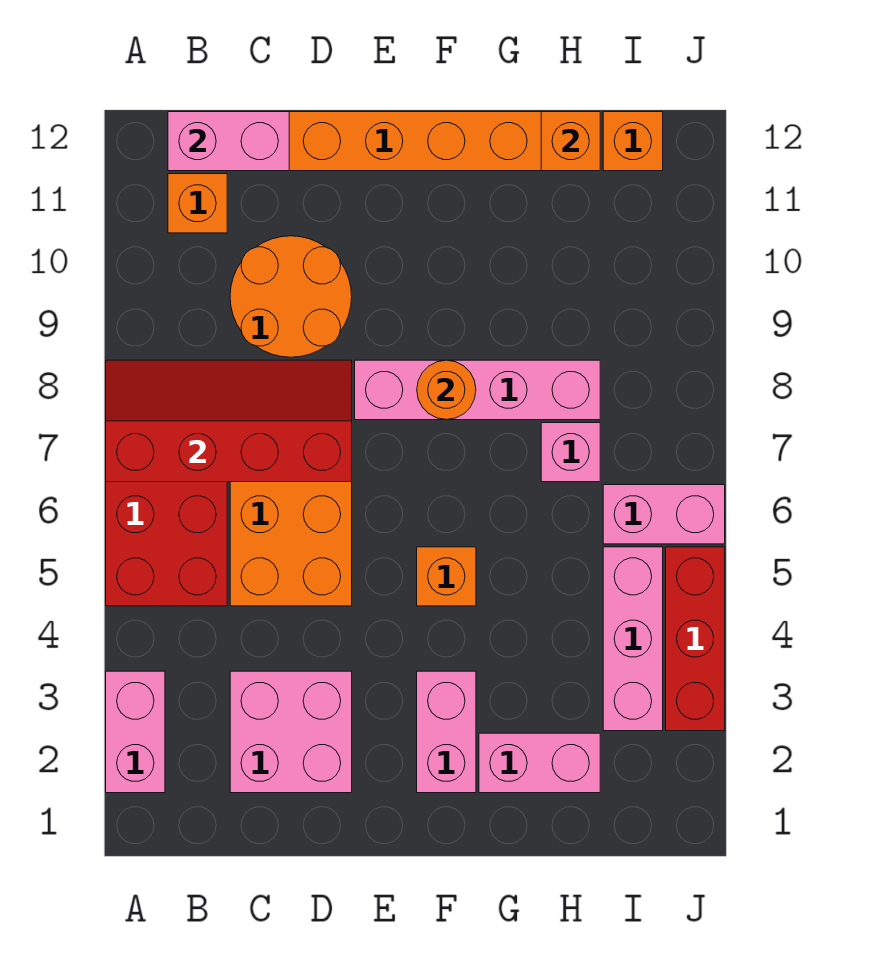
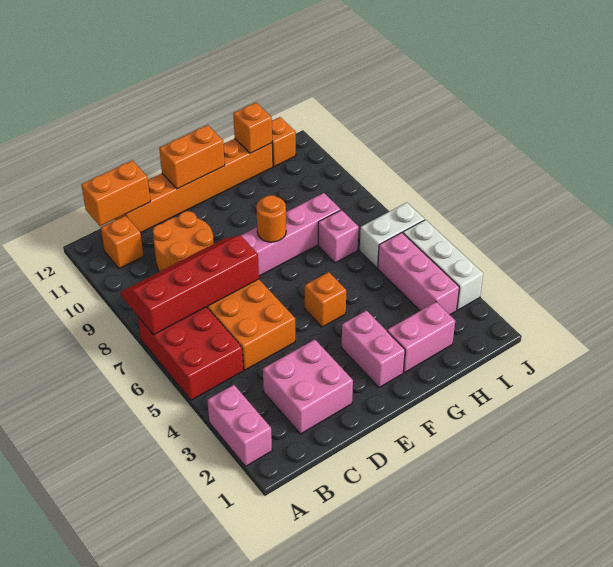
pink 1x2 brick [168,112,289,171] -> orange 1x2 brick [82,160,150,226]
none -> orange 1x2 brick [159,125,225,189]
pink 1x2 brick [603,485,725,544] -> white 1x2 brick [360,202,425,268]
red 1x3 brick [666,547,725,731] -> white 1x3 brick [403,220,483,310]

